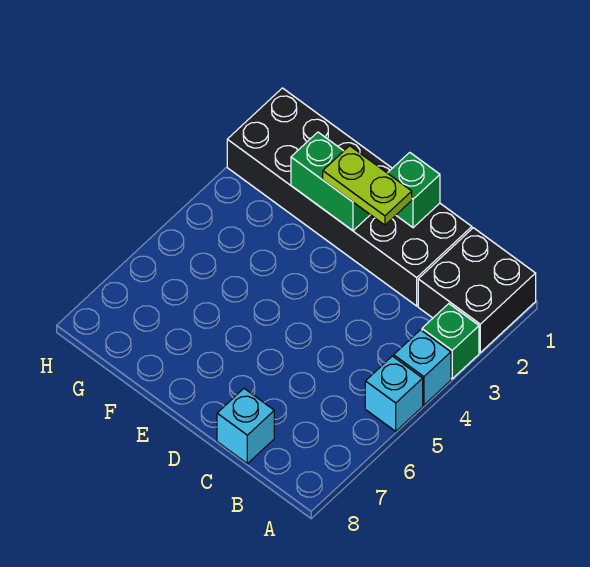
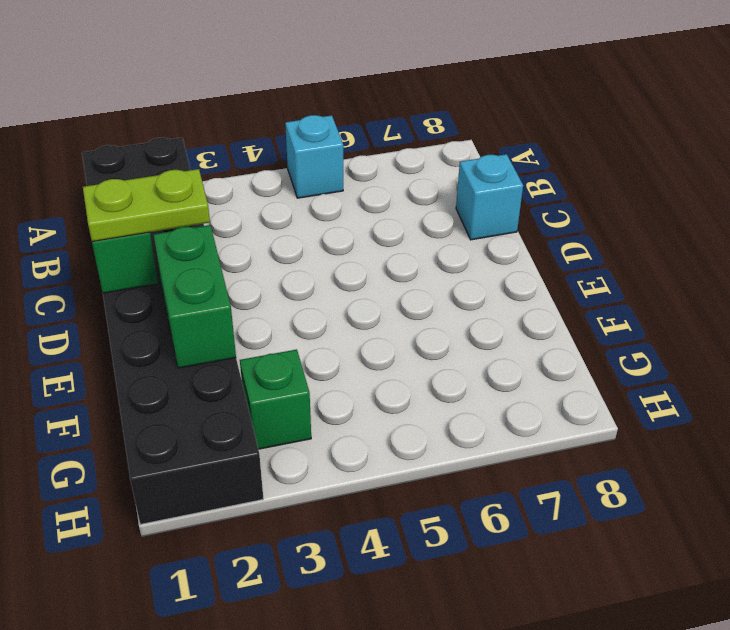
green 1x1 brick [422,304,479,379] -> green 1x1 brick moved to [240,349,311,449]
cyan 1x1 brick [394,330,451,405] -> none
lime 1x2 plate [323,146,412,225] -> lime 1x2 plate turned to [83,169,210,242]

